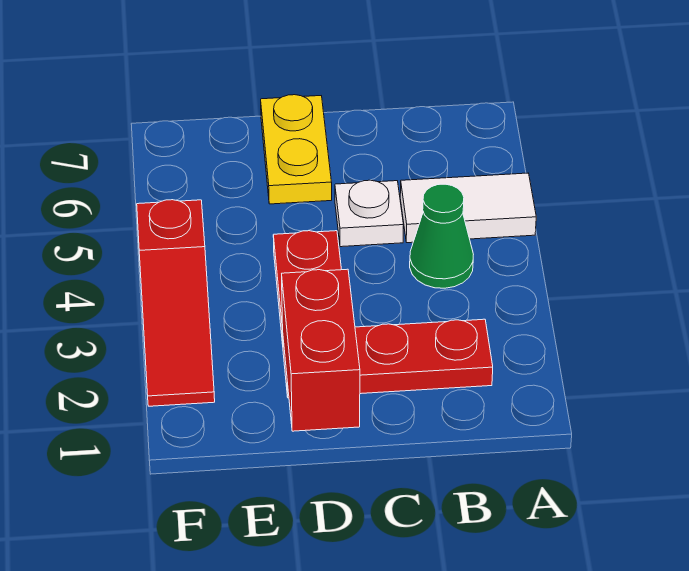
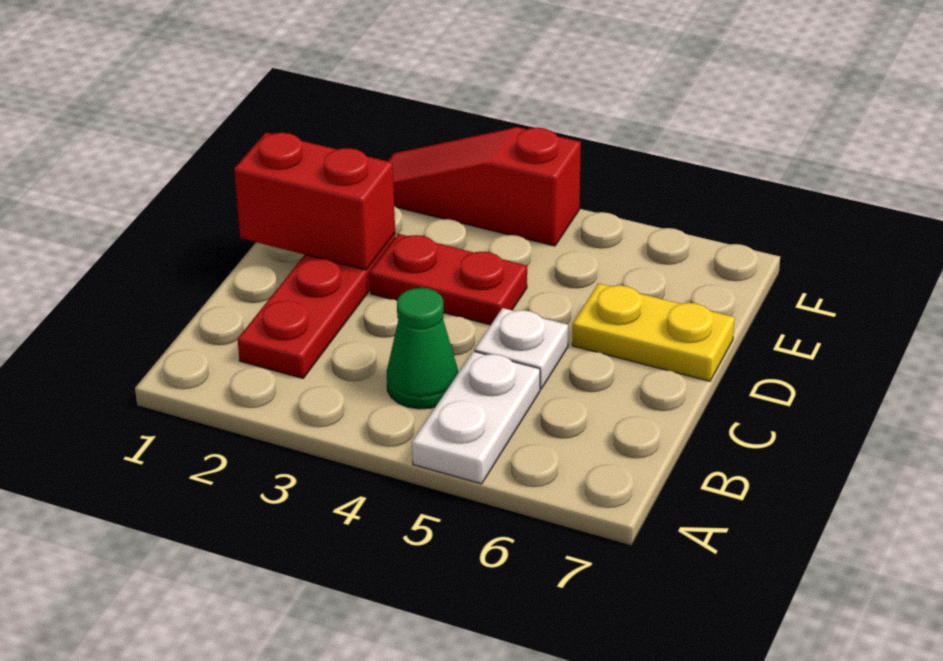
white 1x2 tile [400,173,536,243] -> white 1x2 plate [412,351,540,484]

